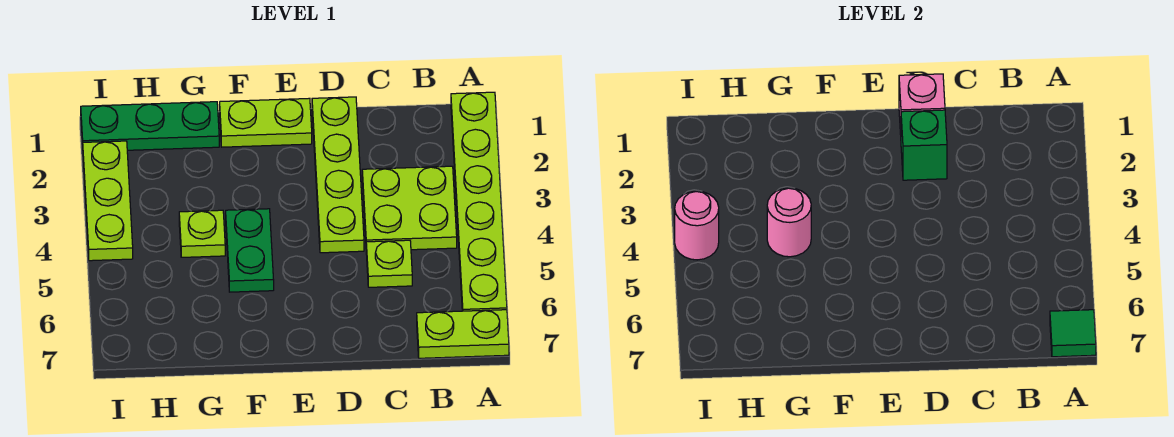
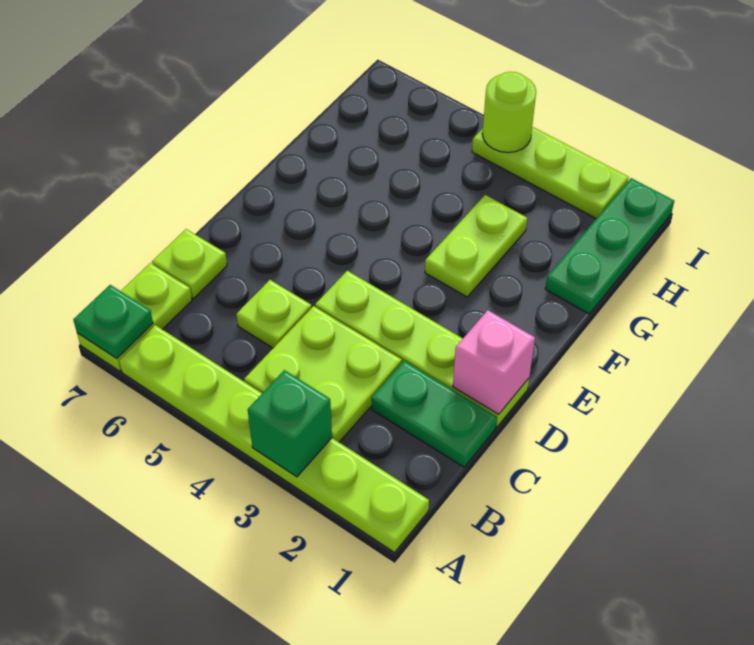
green 1x1 tile [1050,310,1096,357] -> green 1x1 plate [73,285,153,358]
green 1x1 brick [901,110,947,180] -> green 1x1 brick moved to [248,370,332,477]
lime 1x2 plate [220,98,312,147] -> lime 1x2 plate moved to [425,195,527,297]
green 1x2 plate [226,209,274,292] -> green 1x2 plate moved to [371,361,497,467]
lime 1x1 plate [179,210,225,257] -> lime 1x1 plate moved to [152,229,227,298]
pink 1x1 round brick [767,188,811,257] -> none
pink 1x1 round brick [675,191,719,260] -> lime 1x1 round brick [482,72,536,153]

